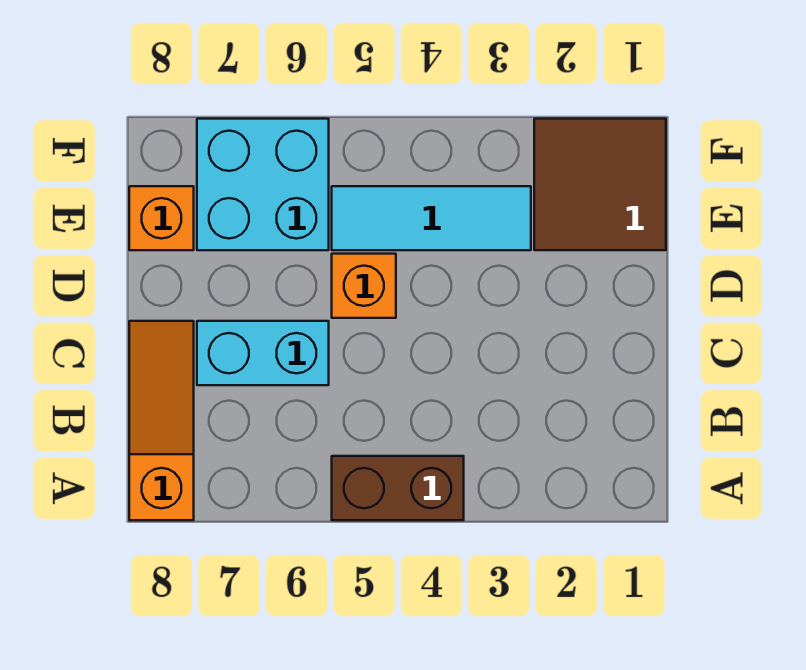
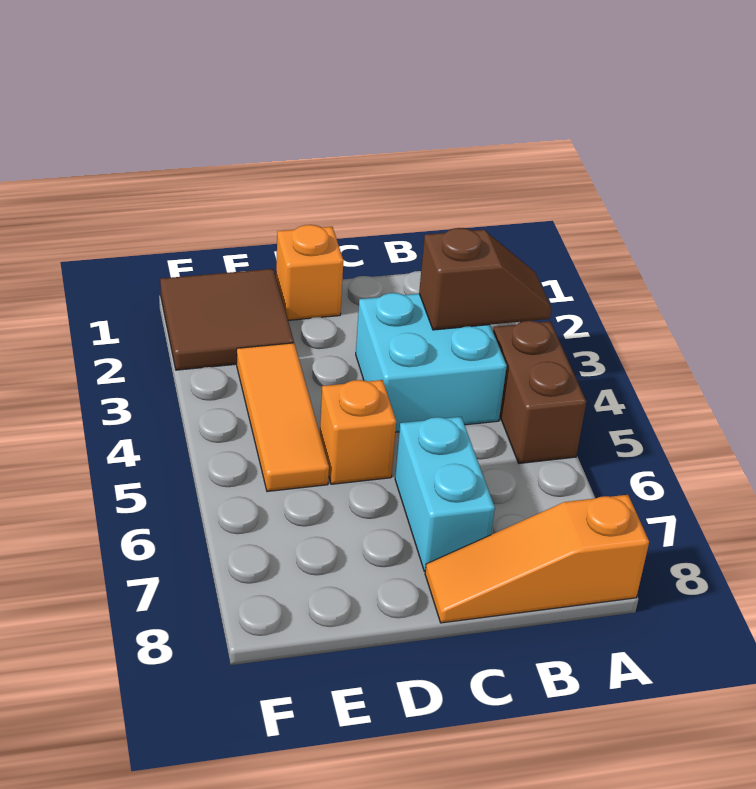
none -> brown 1x2 slope [419,228,551,330]
cyan 1x3 tile [332,186,531,250] -> orange 1x3 tile [237,343,329,492]
cyan 2x2 brick [197,119,329,250] -> cyan 2x2 brick moved to [356,293,507,432]
orange 1x1 brick [129,186,194,250] -> orange 1x1 brick moved to [276,225,344,320]

